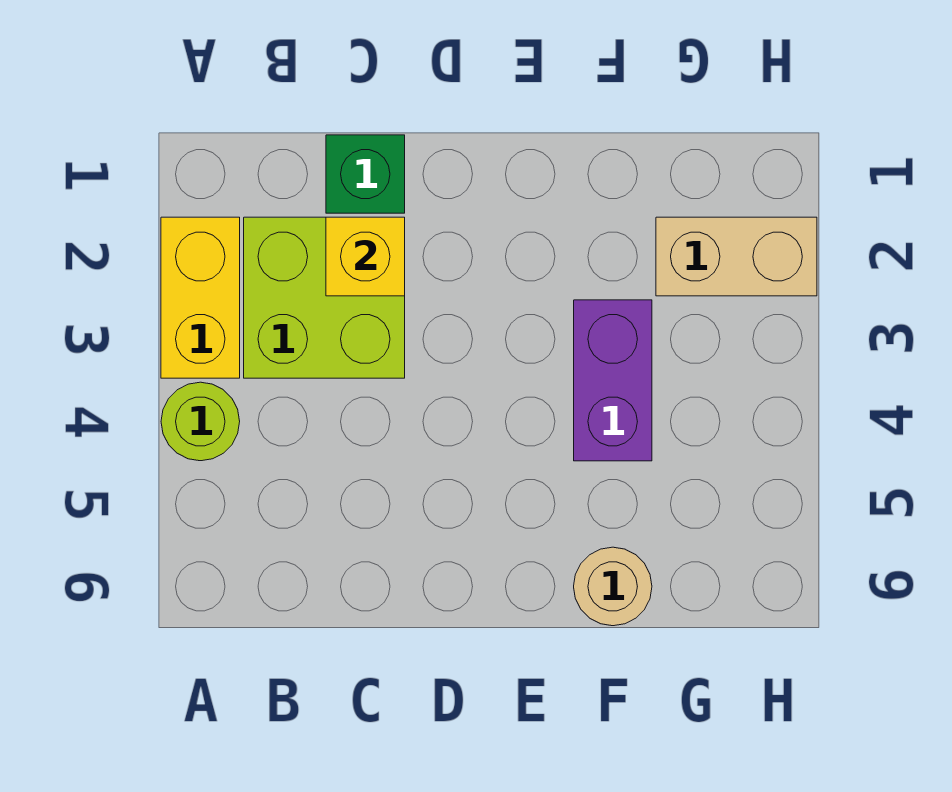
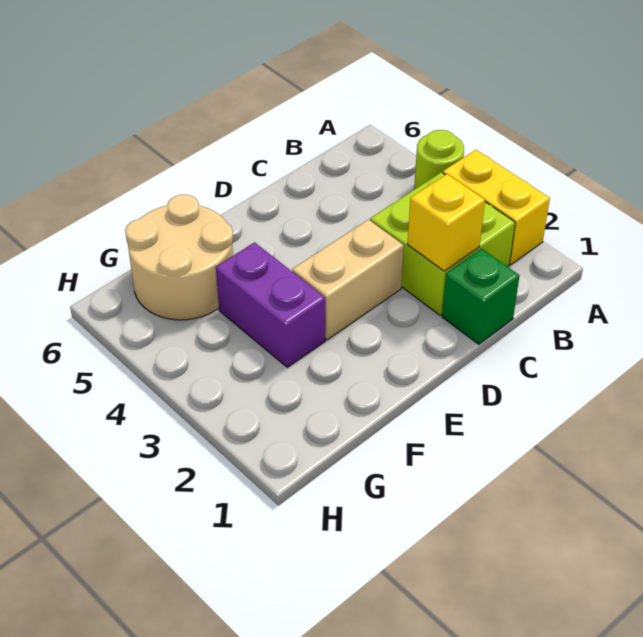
tan 1x1 round brick [574,547,652,626] -> tan 2x2 round brick [125,195,233,320]
tan 1x2 brick [656,217,817,296] -> tan 1x2 brick moved to [292,220,404,340]

